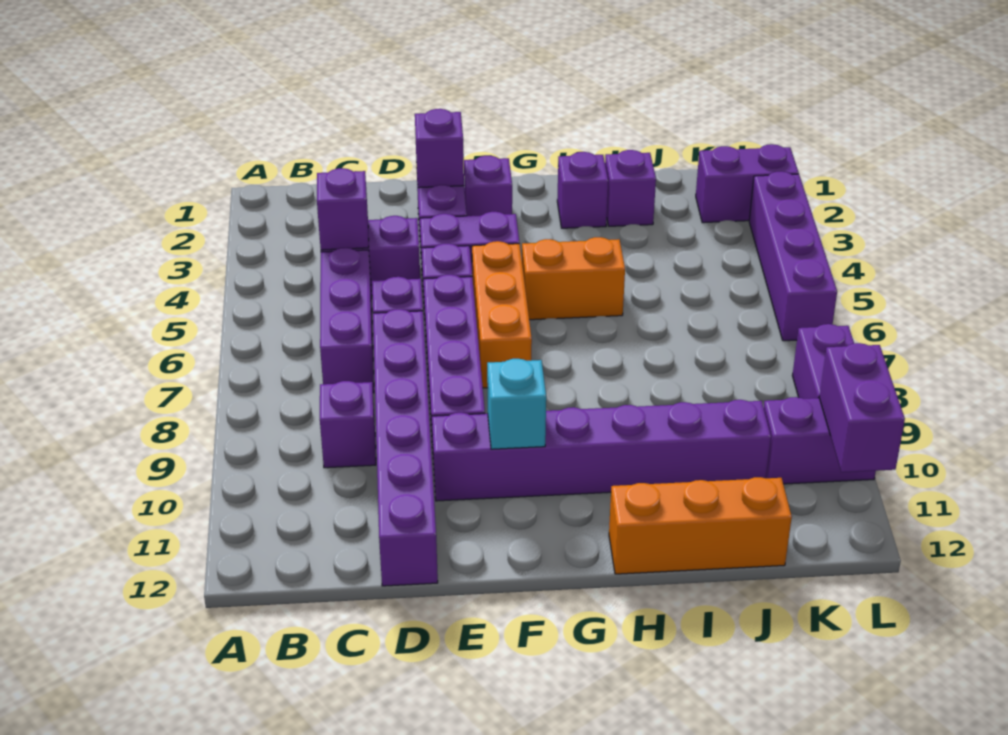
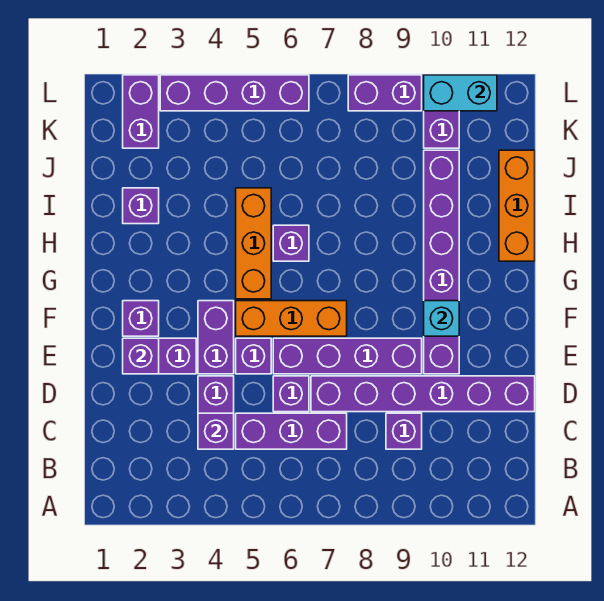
orange 1x2 brick [522,237,625,320] -> orange 1x3 brick [236,188,271,299]
purple 1x1 brick [557,152,608,228] -> purple 1x1 brick moved to [273,225,309,261]
purple 1x2 brick [819,343,905,472] -> cyan 1x2 brick [424,75,497,111]

